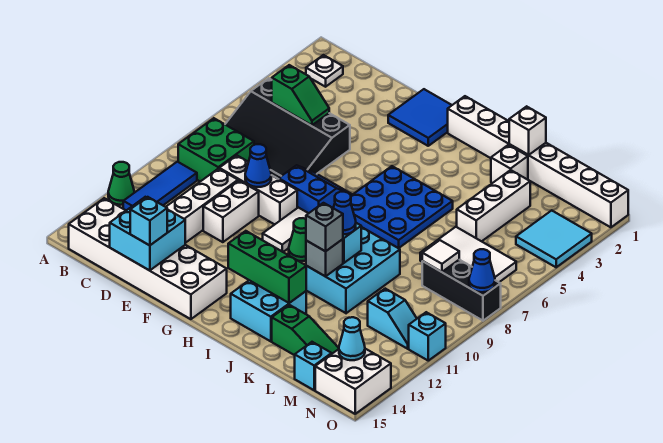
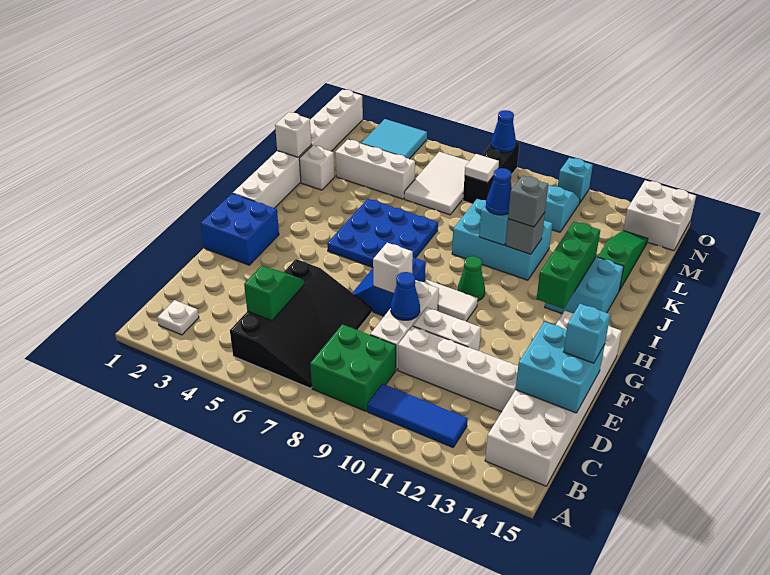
green 1x1 cone [108,162,134,205] -> none
blue 2x2 tile [388,89,452,146] -> blue 2x2 brick [201,193,279,265]
none -> white 1x1 brick [373,243,413,294]
cyan 1x1 brick [295,342,332,390] -> none
cyan 1x1 cone [339,317,365,360] -> none

